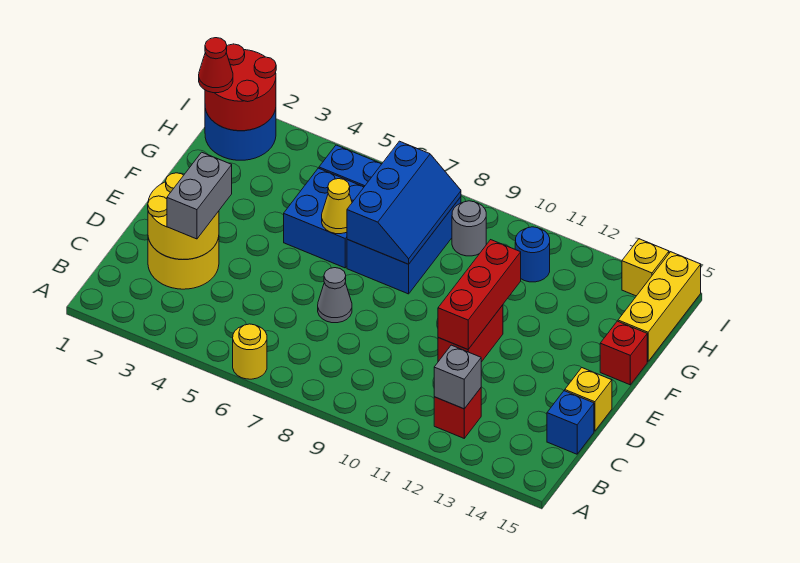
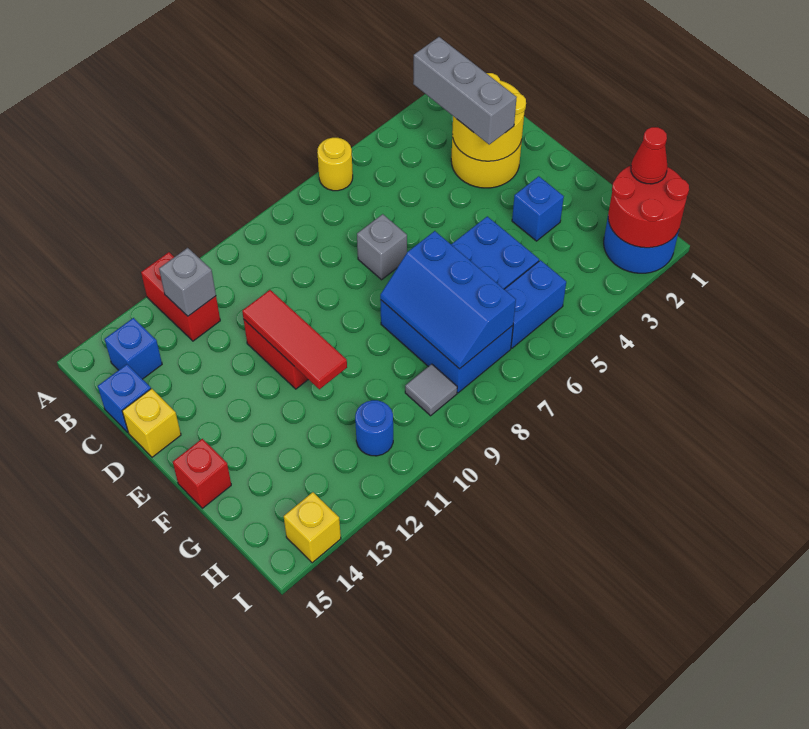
red 1x1 brick [434,388,481,438] -> red 1x2 brick [141,252,220,341]
none -> blue 1x1 brick [105,318,162,379]
grey 1x2 brick [167,152,232,239] -> grey 1x3 brick [413,37,517,144]
grey 1x1 cone [318,268,352,323] -> grey 1x1 brick [357,214,407,280]
red 1x3 brick [438,240,521,349] -> red 1x3 tile [242,290,347,389]
none -> blue 1x1 brick [512,176,564,241]
yellow 1x1 cone [322,179,352,234] -> none
yellow 1x3 brick [618,252,701,362] -> none
grey 1x1 round brick [452,201,486,256] -> grey 1x1 tile [405,364,457,416]

